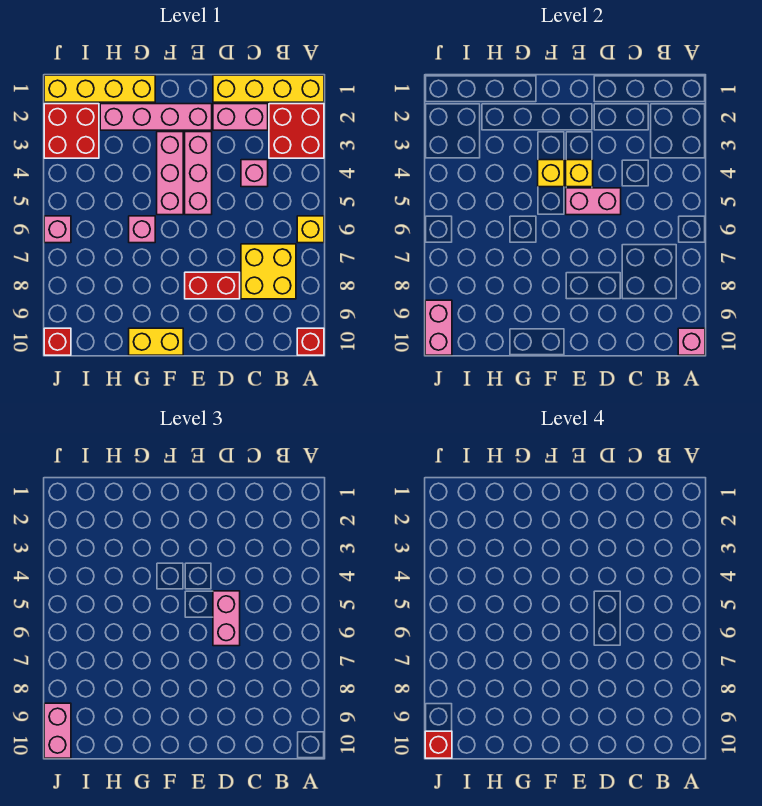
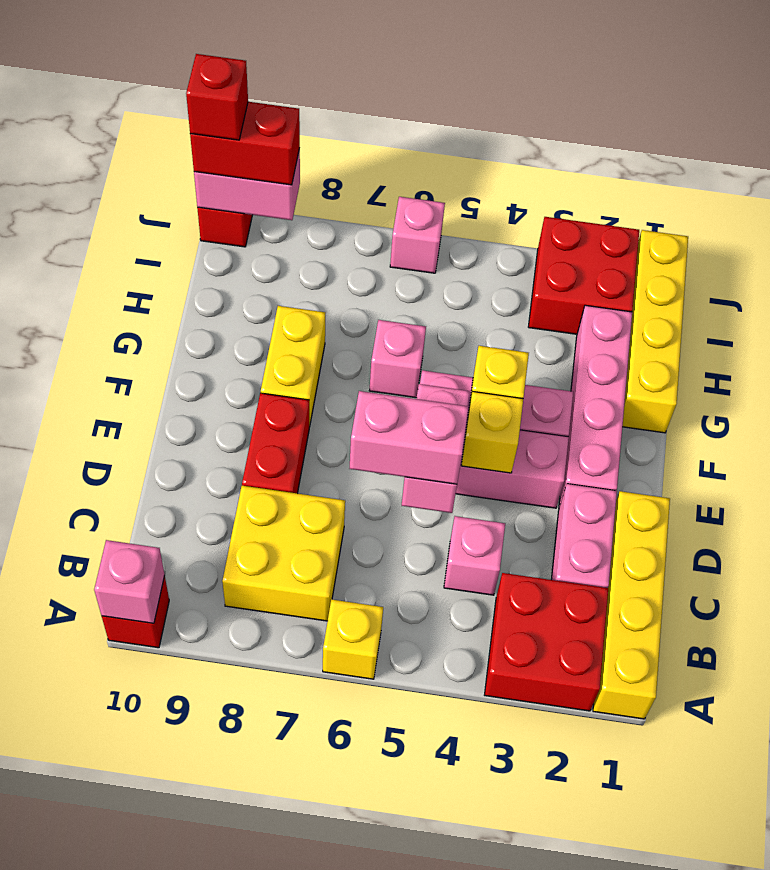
yellow 1x2 brick [129,328,183,355] -> yellow 1x2 brick moved to [261,306,325,427]
pink 1x2 brick [44,703,71,758] -> red 1x2 brick [190,102,300,185]

